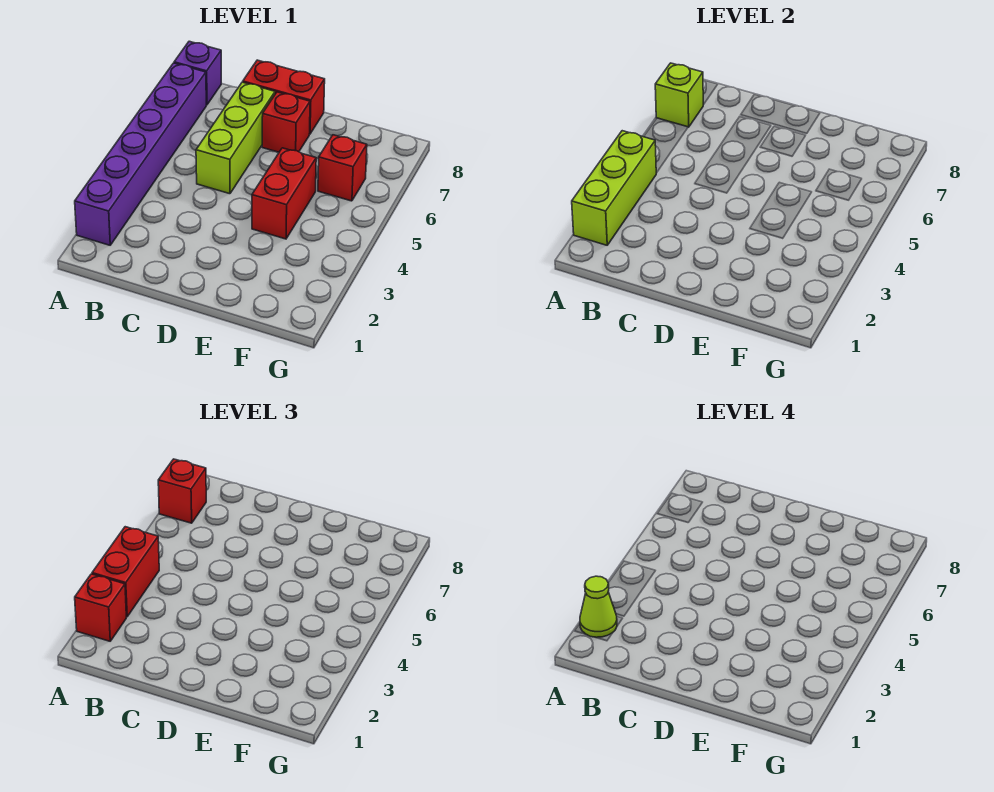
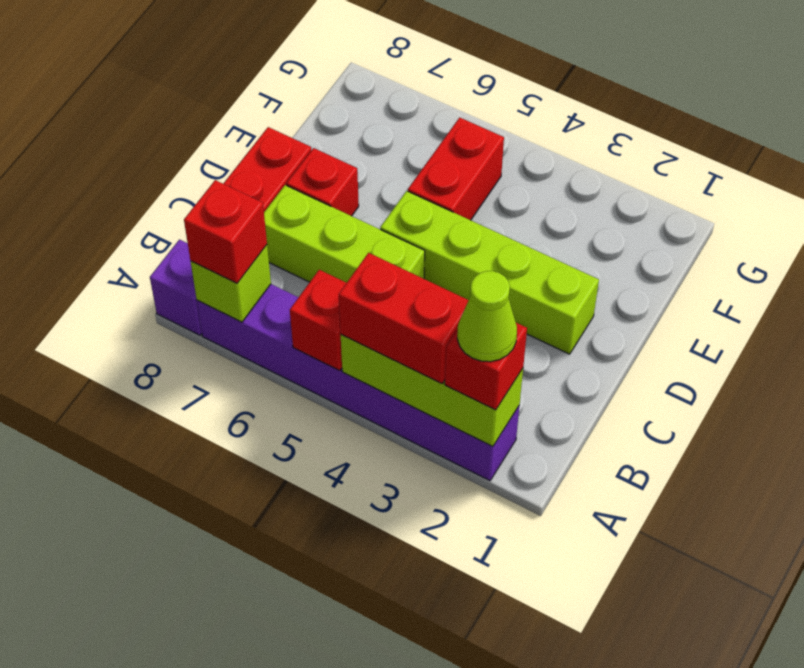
none -> lime 1x4 brick [380,191,599,354]
red 1x2 brick [252,148,316,239] -> red 1x2 brick turned to [408,118,504,220]
red 1x1 brick [318,135,367,201] -> red 1x1 brick moved to [290,270,346,371]

